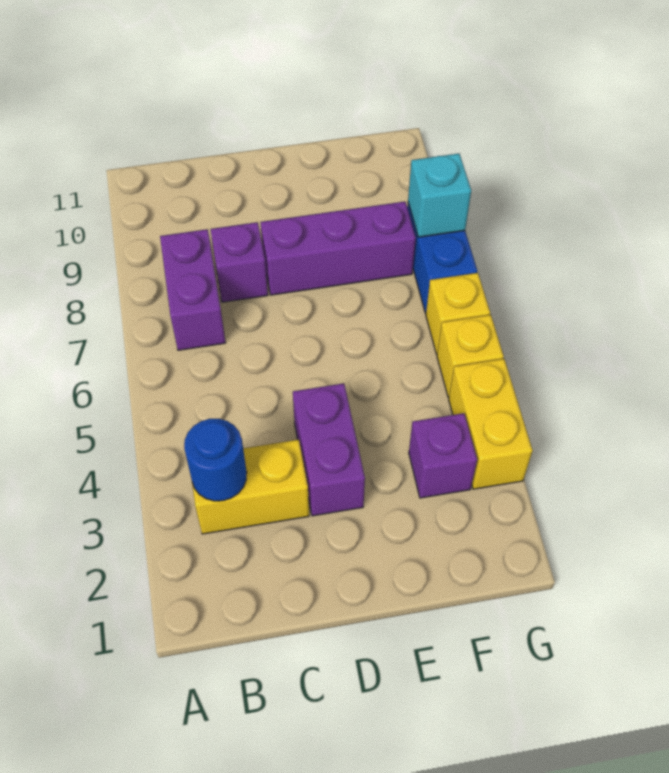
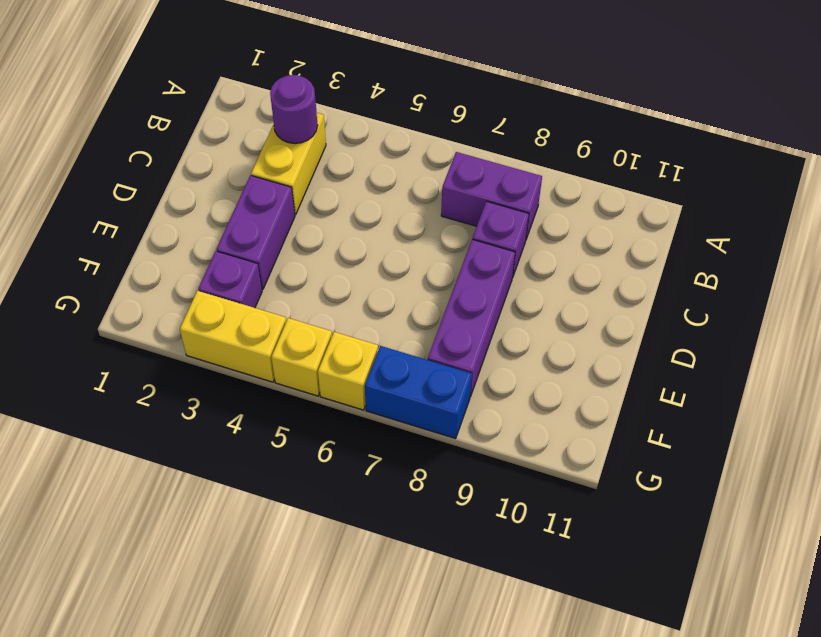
blue 1x1 round brick [184,419,247,501] -> purple 1x1 round brick [270,75,318,144]
purple 1x2 brick [293,383,365,516] -> purple 1x2 brick turned to [216,175,295,290]
cyan 1x1 brick [408,154,471,237] -> none

